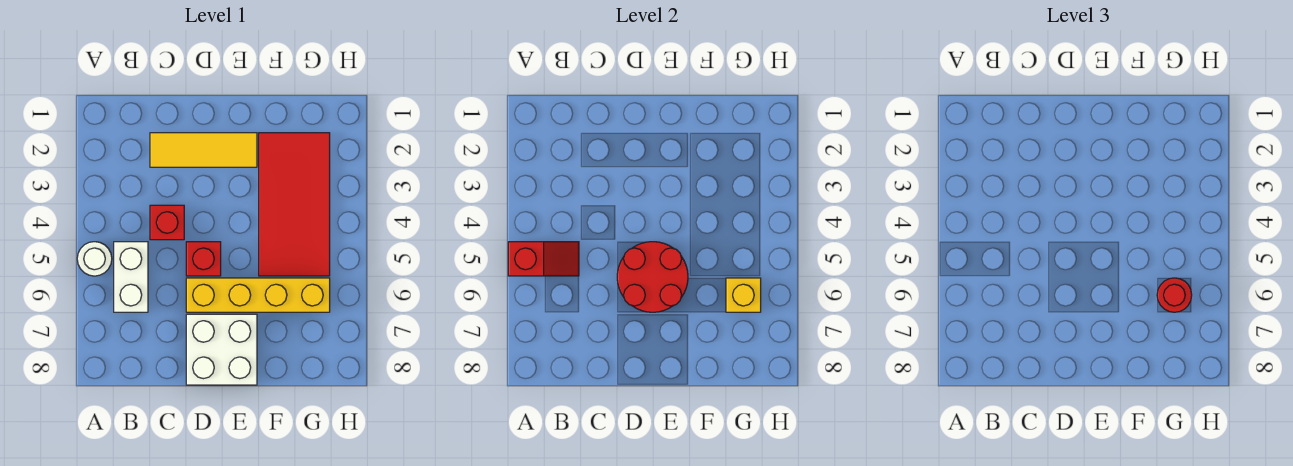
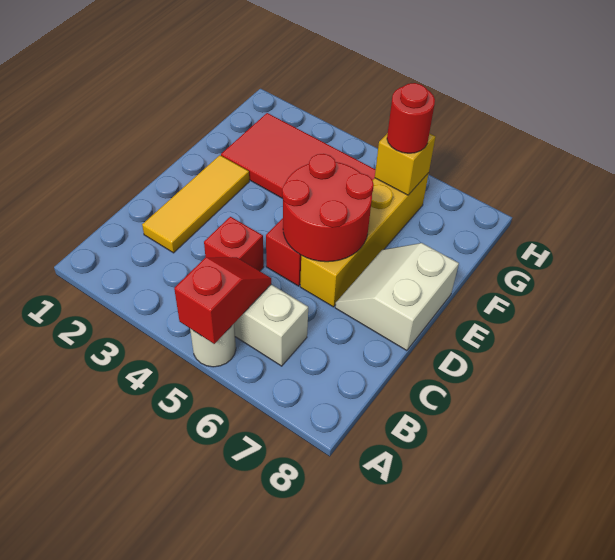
white 2x2 brick [186,314,257,385] -> white 2x2 slope [335,243,459,351]

